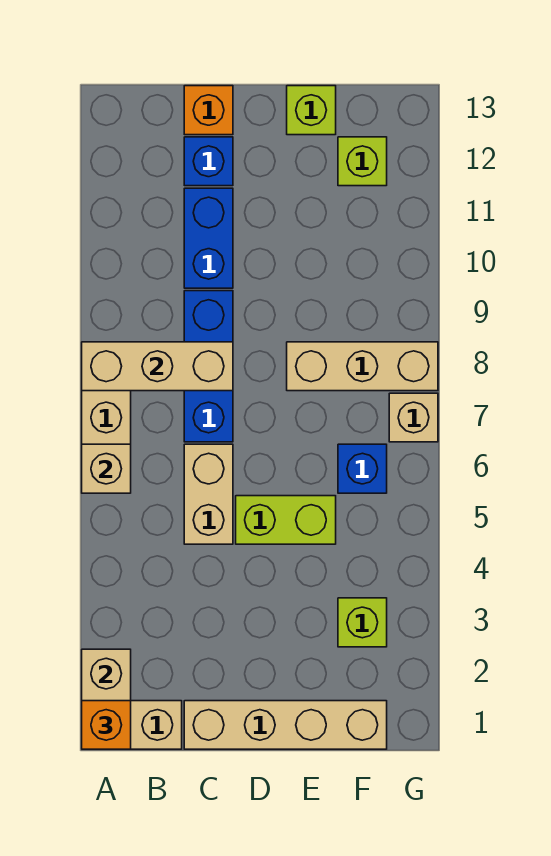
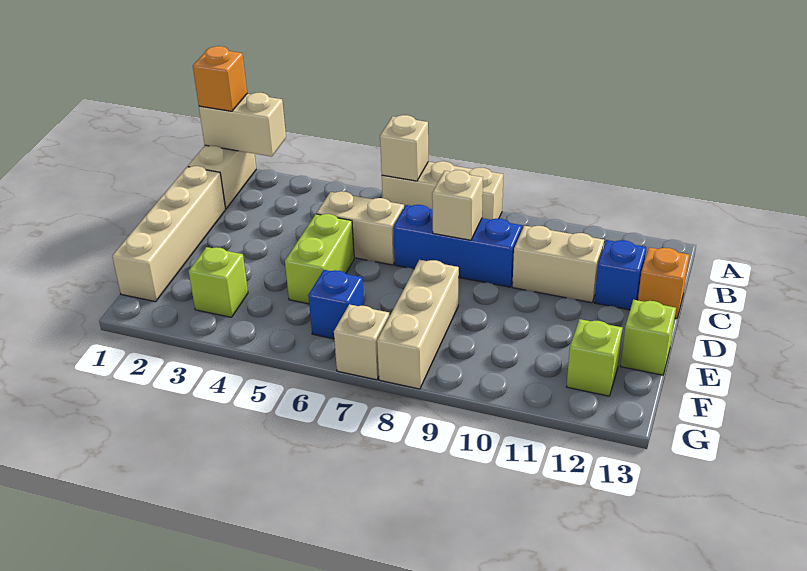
tan 1x3 brick [82,342,233,391] -> tan 1x1 brick [432,170,483,240]
blue 1x2 brick [184,188,233,288] -> tan 1x2 brick [512,226,604,303]

